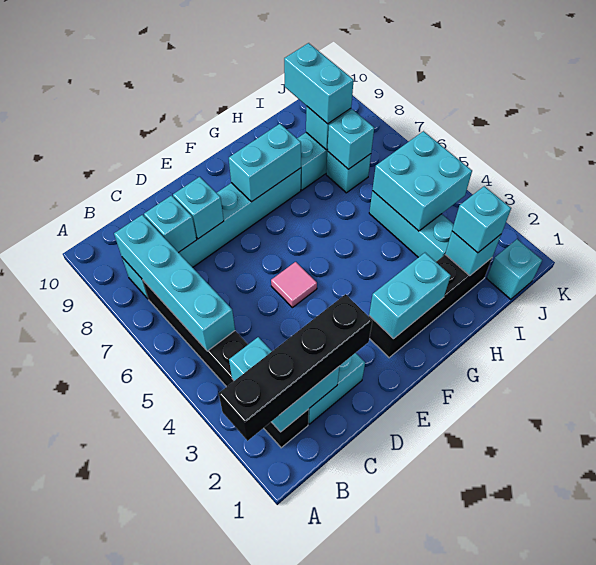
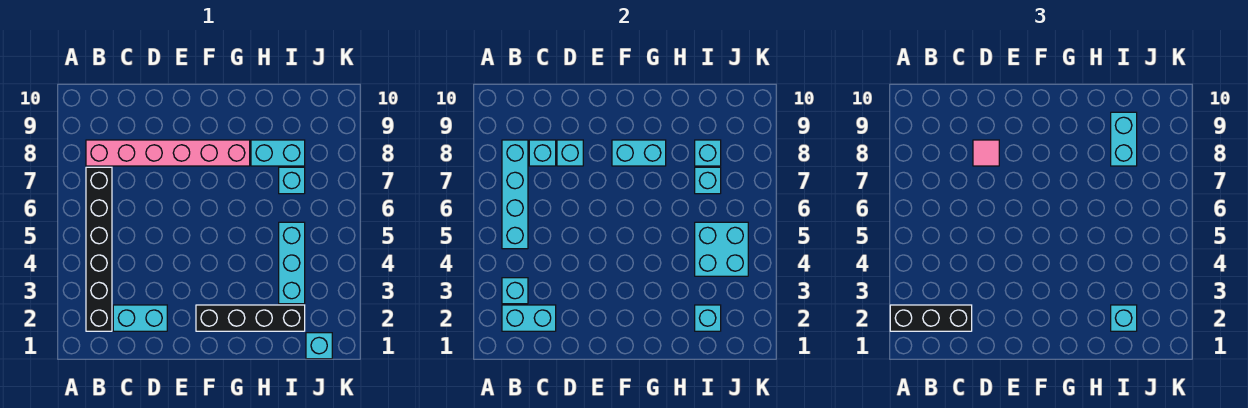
black 1x4 brick [219,294,372,441] -> black 1x3 brick [890,305,972,331]
cyan 1x6 brick [122,168,301,299] -> pink 1x6 brick [86,140,250,166]
pink 1x1 tile [271,262,317,308] -> pink 1x1 tile moved to [973,140,999,166]
cyan 1x2 brick [369,253,451,339] -> none

